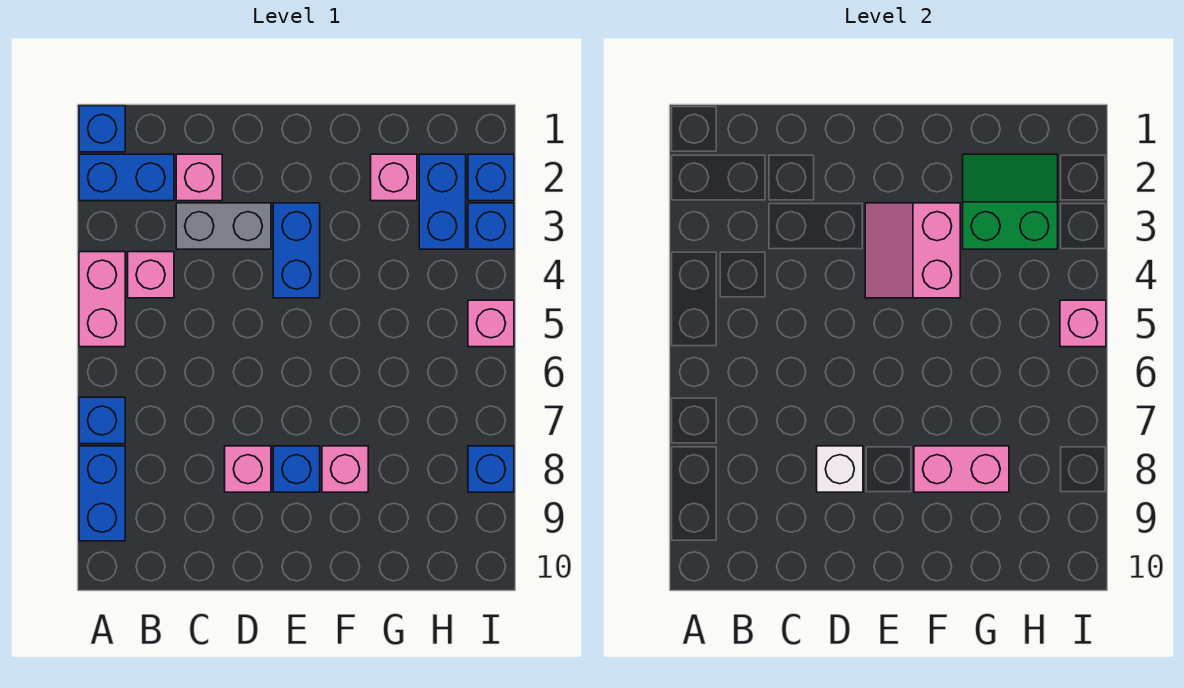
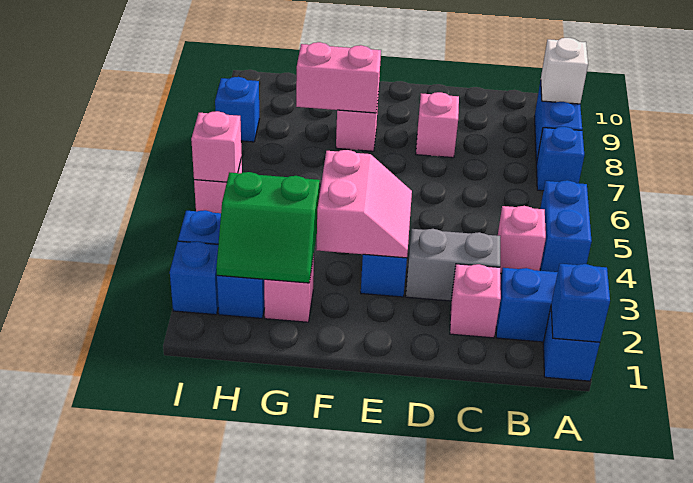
pink 1x2 brick [79,252,125,347] -> blue 1x2 brick [540,180,592,272]
white 1x1 brick [817,446,863,492] -> white 1x1 brick moved to [541,38,588,104]
blue 1x1 brick [273,446,320,492] -> blue 1x1 brick moved to [551,264,610,342]

